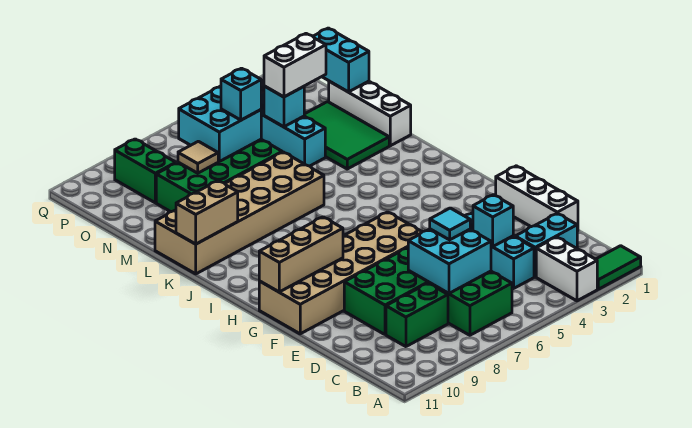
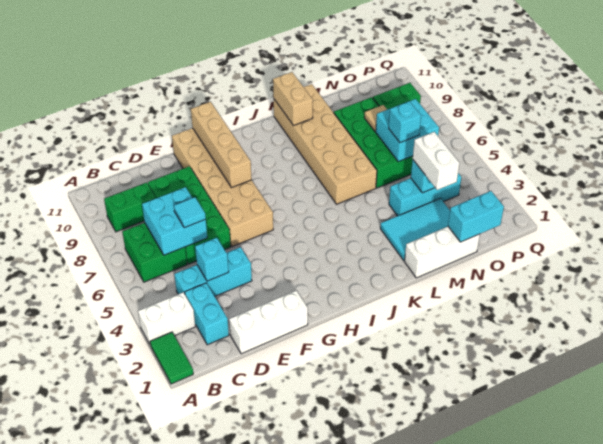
green 1x2 brick [386,283,448,347] -> green 1x2 brick turned to [104,182,156,232]
tan 1x3 brick [259,217,343,292] -> tan 1x4 brick [191,102,252,188]
green 2x3 tile [304,102,389,169] -> cyan 2x3 tile [380,198,450,261]

